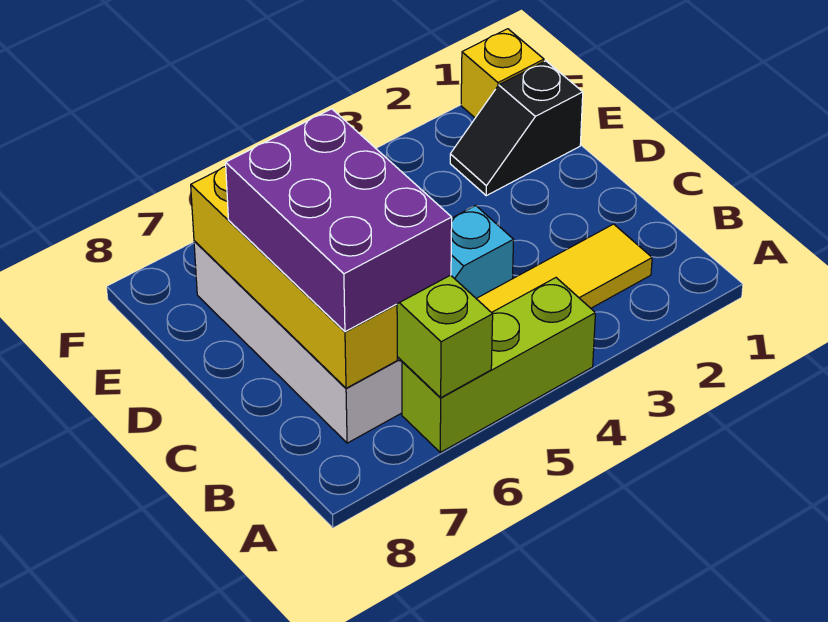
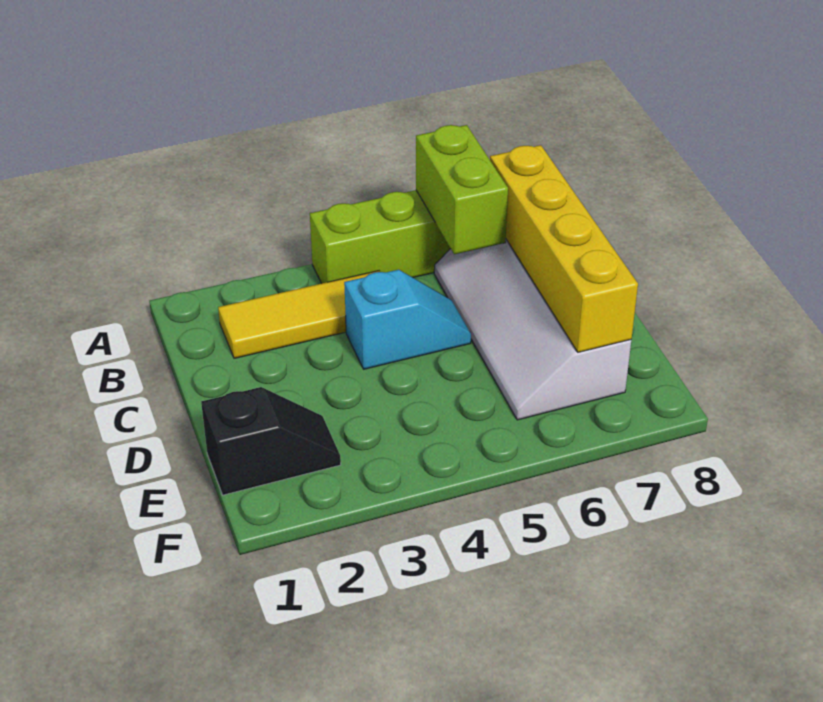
purple 2x3 brick [226,109,452,332] -> none
yellow 1x1 brick [461,29,544,118] -> none

